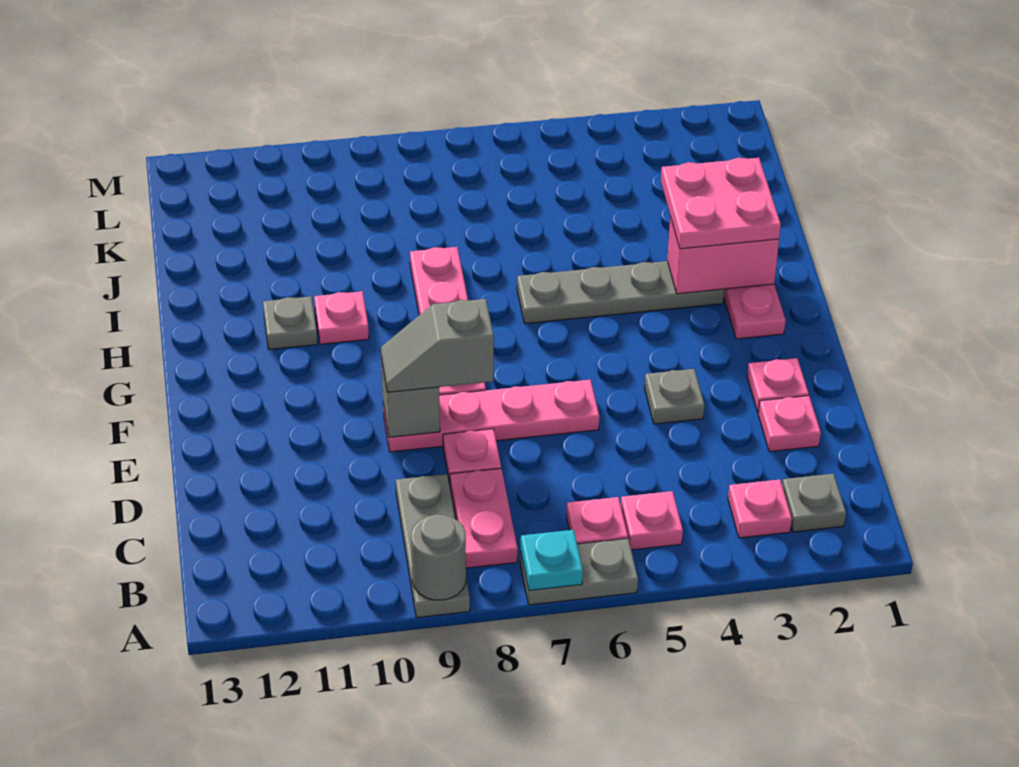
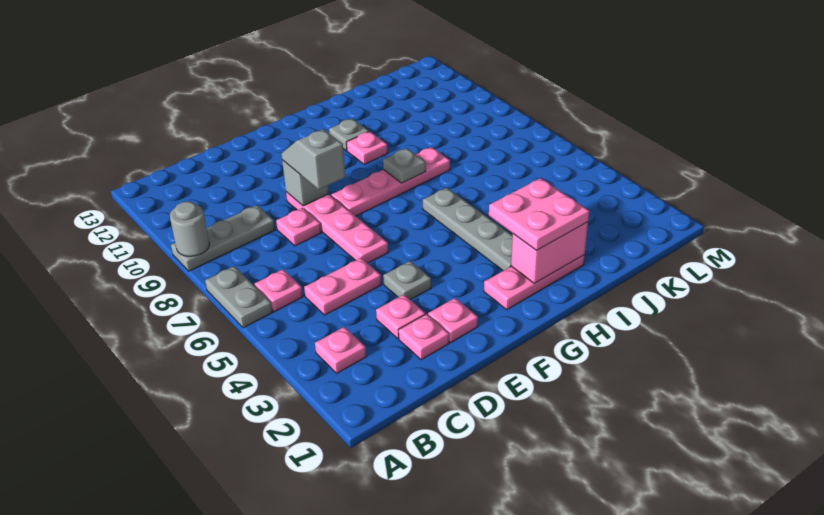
cyan 1x1 plate [521,530,583,590] -> none
grey 1x1 plate [782,474,846,532] -> grey 1x1 plate moved to [383,148,426,183]
pink 1x1 plate [621,491,683,550] -> pink 1x1 plate moved to [376,295,425,339]
pink 1x2 plate [450,468,518,568] -> pink 1x2 plate moved to [304,258,381,315]
pink 1x2 brick [667,217,779,294] -> pink 1x2 brick turned to [511,222,588,283]

